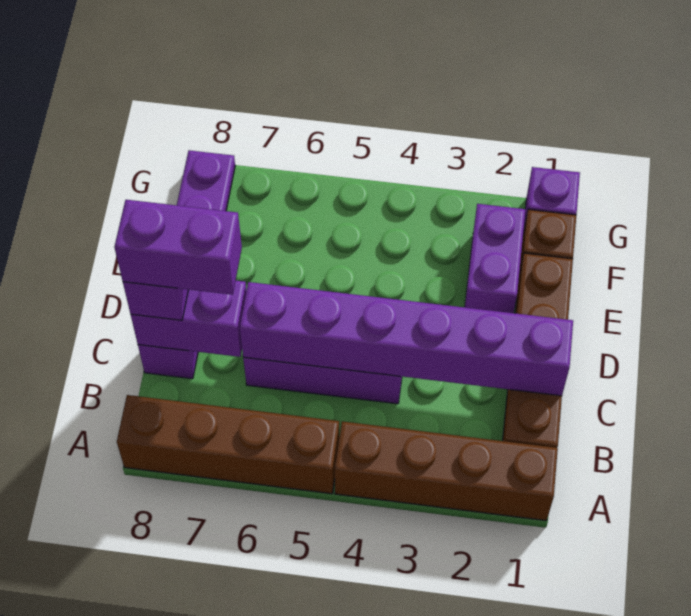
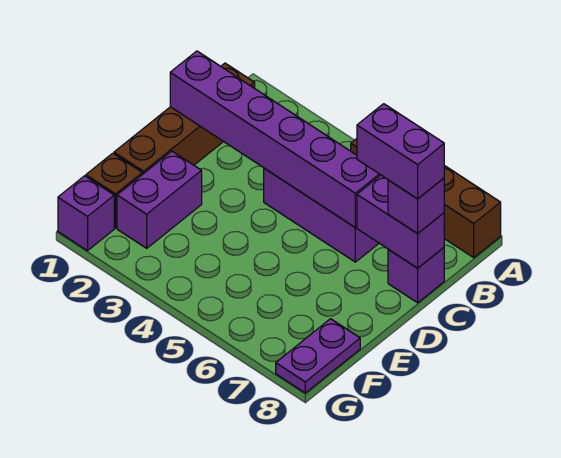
brown 1x4 brick [335,421,558,521] -> none

